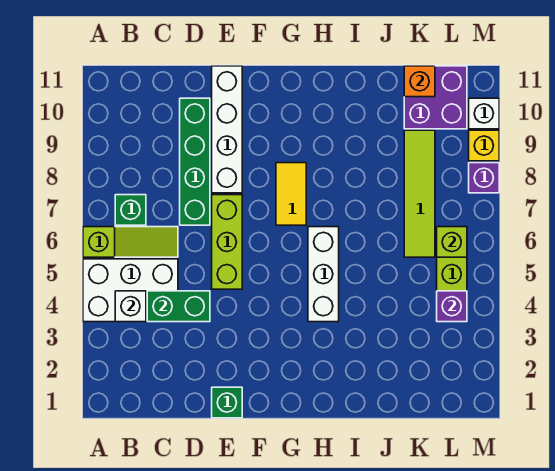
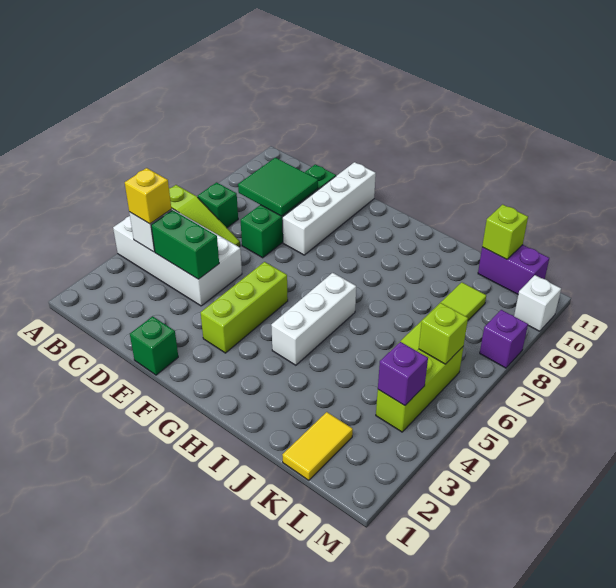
white 2x3 brick [83,259,178,322] -> white 2x4 brick [113,208,242,306]
none -> green 2x2 tile [238,158,318,216]
lime 1x3 brick [212,195,242,289] -> lime 1x3 brick moved to [201,262,288,353]
yellow 1x2 tile [276,163,306,225] -> yellow 1x2 tile moved to [283,412,353,480]
purple 2x2 brick [404,66,467,129] -> purple 1x2 brick [478,245,549,294]
orange 1x1 brick [404,66,435,97] -> lime 1x1 brick [482,204,528,259]
yellow 1x1 brick [469,130,499,161] -> yellow 1x1 brick moved to [125,168,171,224]

